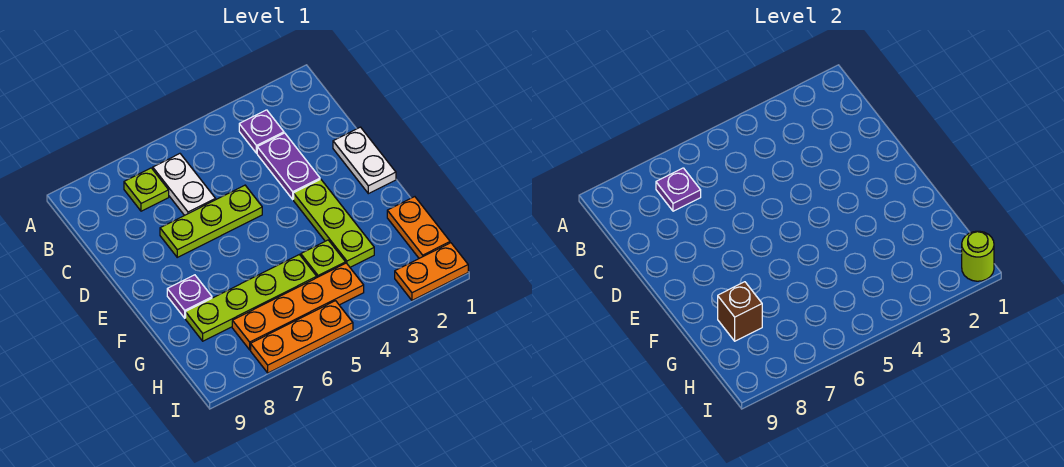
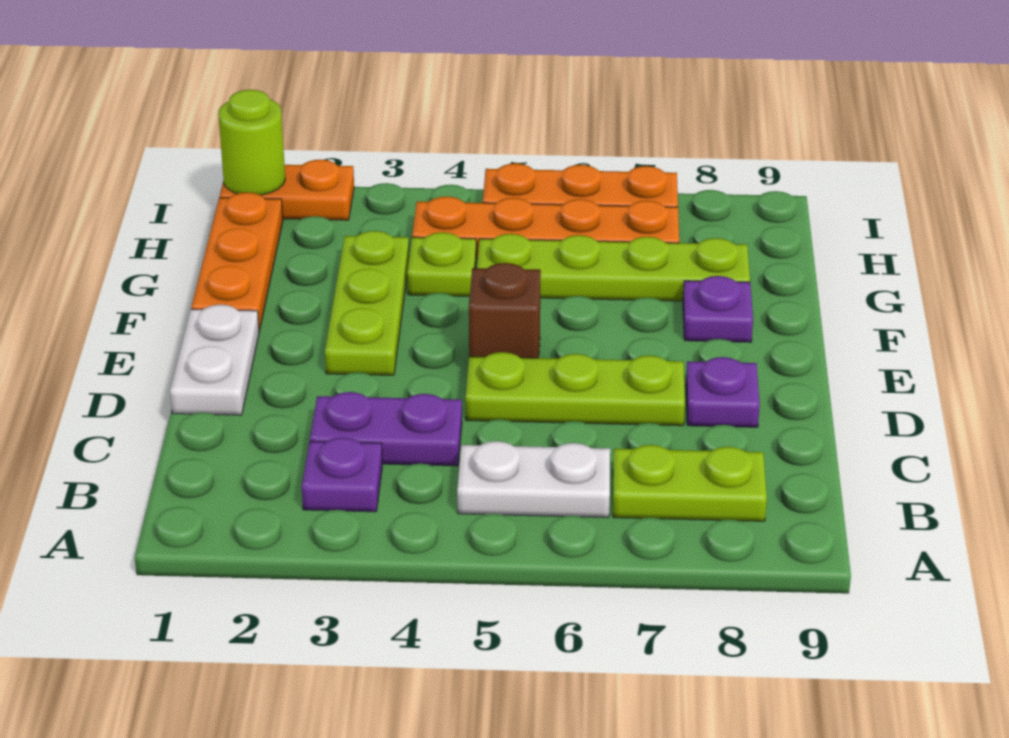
white 1x2 plate [153,154,216,215] -> white 1x2 plate turned to [457,441,610,518]
lime 1x1 plate [124,168,169,211] -> lime 1x2 plate [613,445,767,521]
purple 1x1 plate [656,168,701,211] -> purple 1x1 plate moved to [686,357,760,427]
purple 1x2 plate [257,133,320,199] -> purple 1x2 plate turned to [310,392,462,466]
orange 1x2 plate [387,197,450,258] -> orange 1x3 plate [191,192,283,331]
brown 1x1 brick [718,282,762,341] -> brown 1x1 brick moved to [469,263,541,358]

